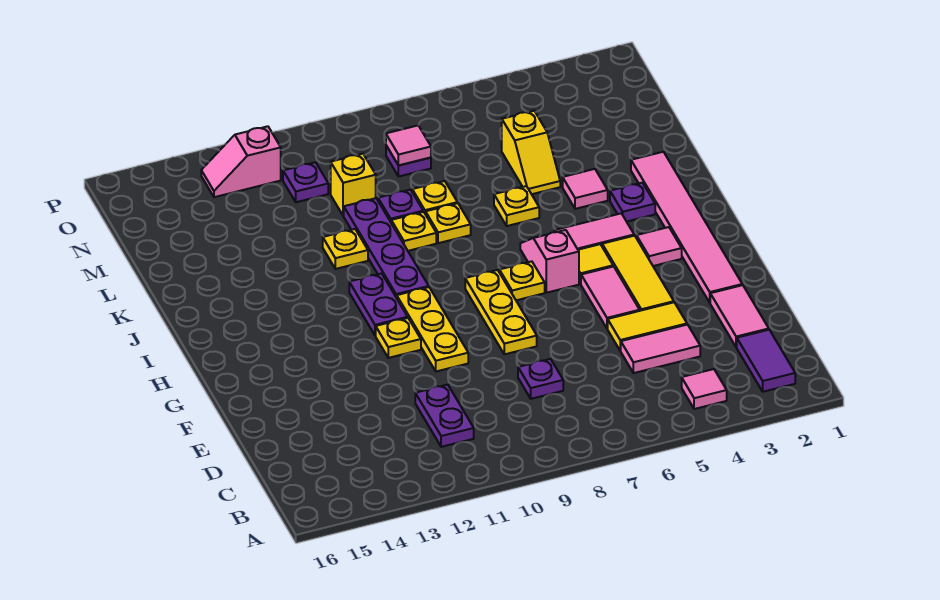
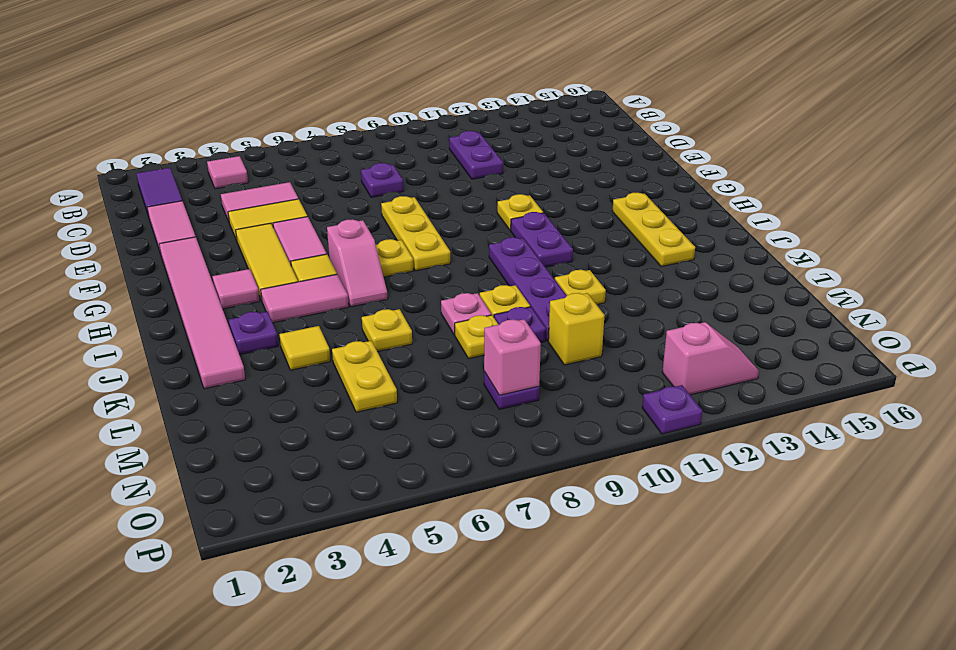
yellow 1x3 plate [397,287,468,371] -> yellow 1x3 plate moved to [612,193,695,267]
pink 1x1 tile [563,169,608,209] -> yellow 1x1 tile [279,326,330,370]
yellow 1x1 plate [426,203,471,243] -> pink 1x1 plate [441,293,491,335]
yellow 1x2 slope [502,111,560,194] -> yellow 1x2 plate [332,341,397,412]
pink 1x1 tile [386,125,431,165] -> pink 1x1 brick [484,319,541,395]
purple 1x1 plate [283,162,328,202] -> purple 1x1 plate moved to [642,385,702,434]

